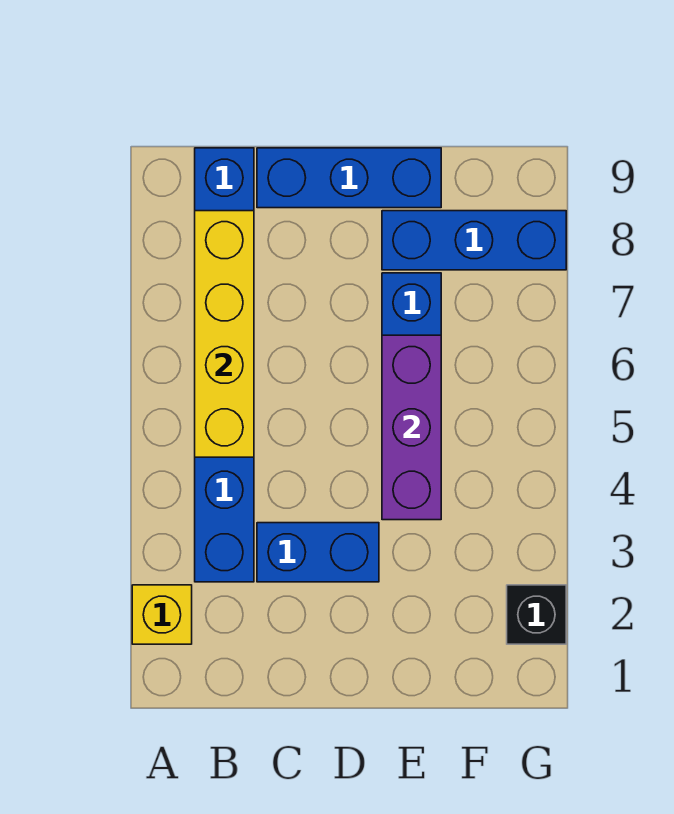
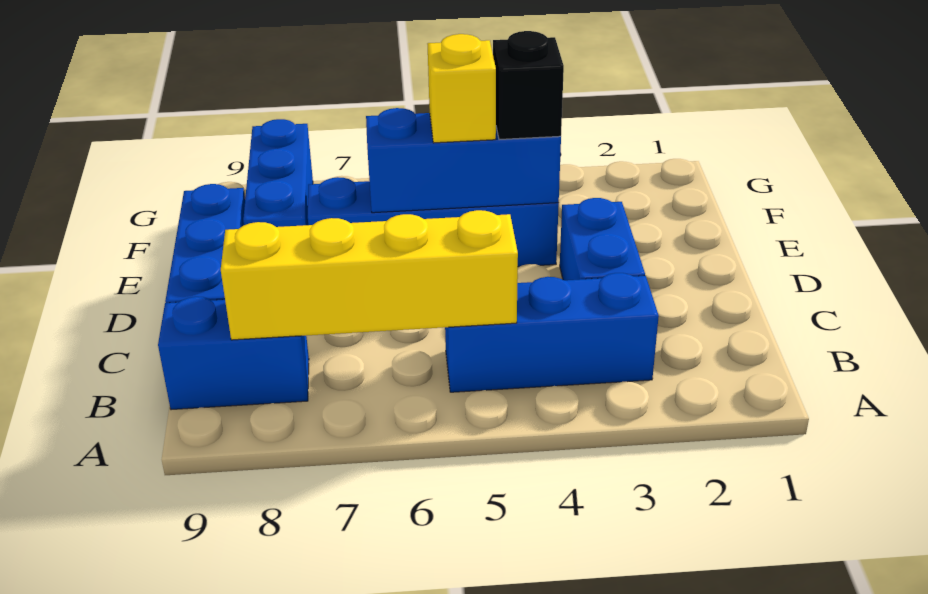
yellow 1x1 brick [132,585,192,644] -> yellow 1x1 brick moved to [428,34,496,143]
purple 1x3 brick [382,335,441,520] -> blue 1x3 brick [366,108,561,213]
black 1x1 brick [507,585,566,644] -> black 1x1 brick moved to [493,31,564,140]

